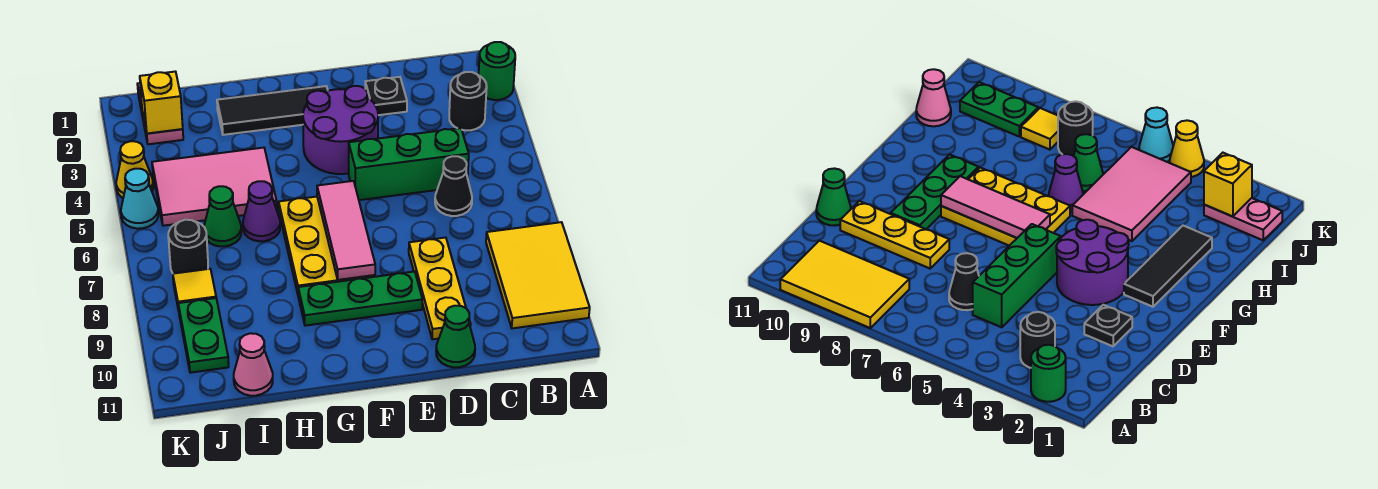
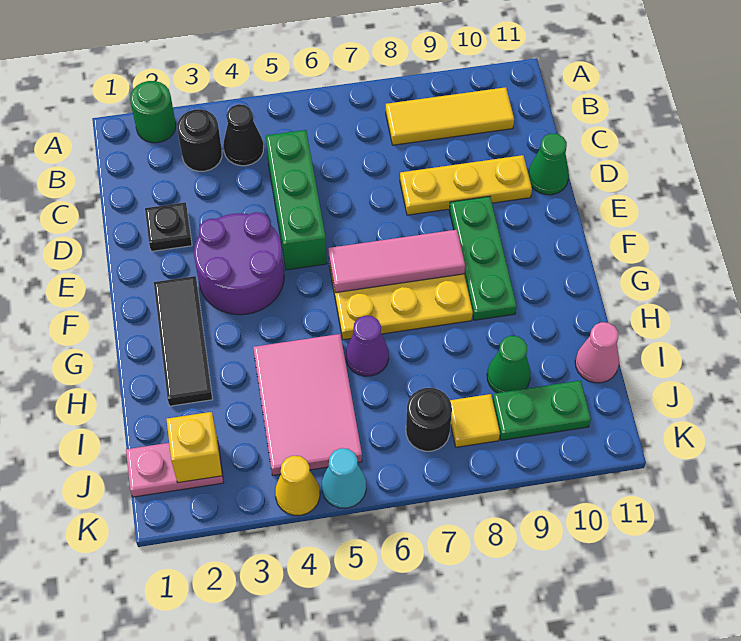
yellow 2x3 tile [486,222,590,328] -> yellow 1x3 tile [386,87,514,145]
black 1x1 cone [435,156,472,216] -> black 1x1 cone moved to [223,104,264,166]
green 1x1 cone [204,186,241,246] -> green 1x1 cone moved to [487,336,531,393]

